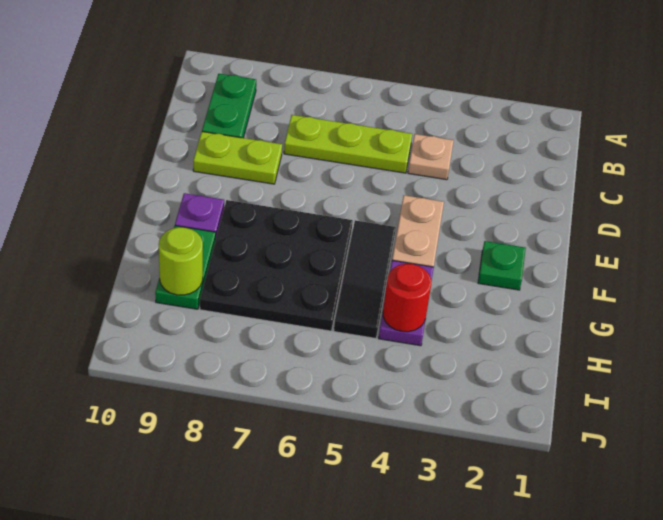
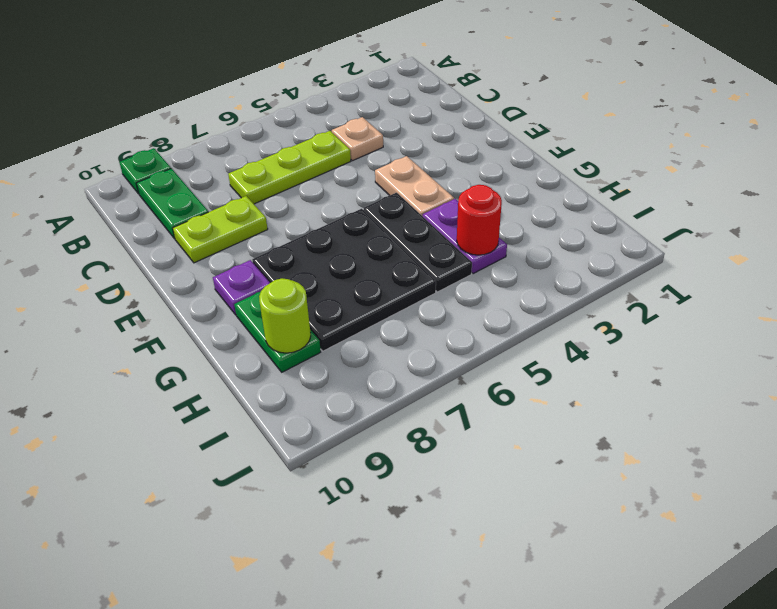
green 1x1 plate [478,241,526,290] -> green 1x1 plate moved to [119,148,171,194]
black 1x3 tile [334,220,396,338] -> black 1x3 plate [364,193,472,292]

